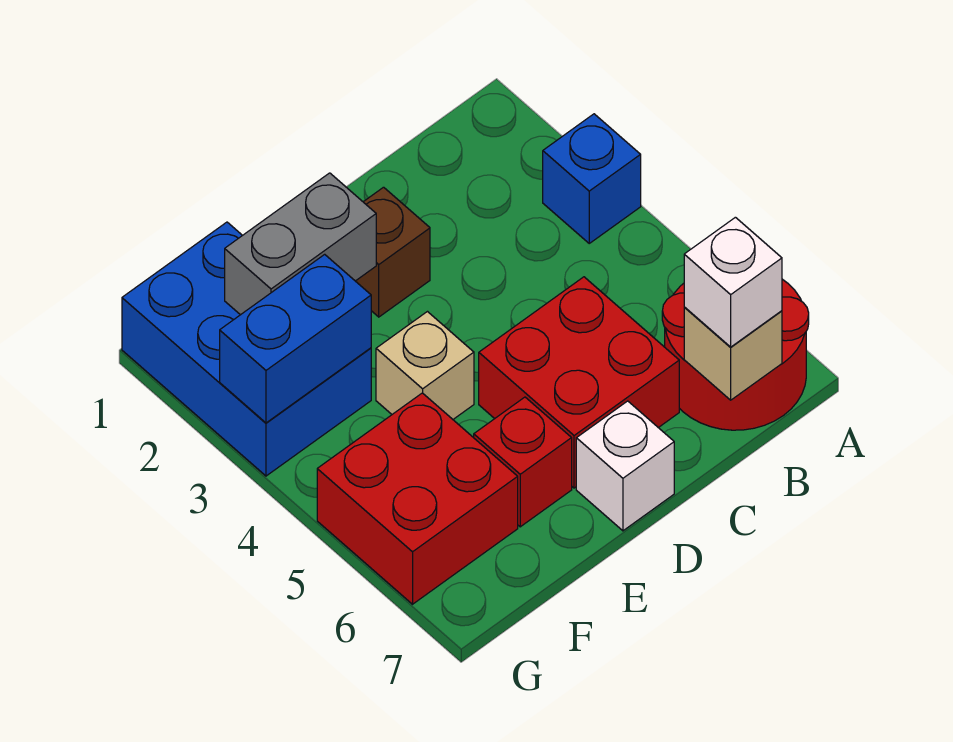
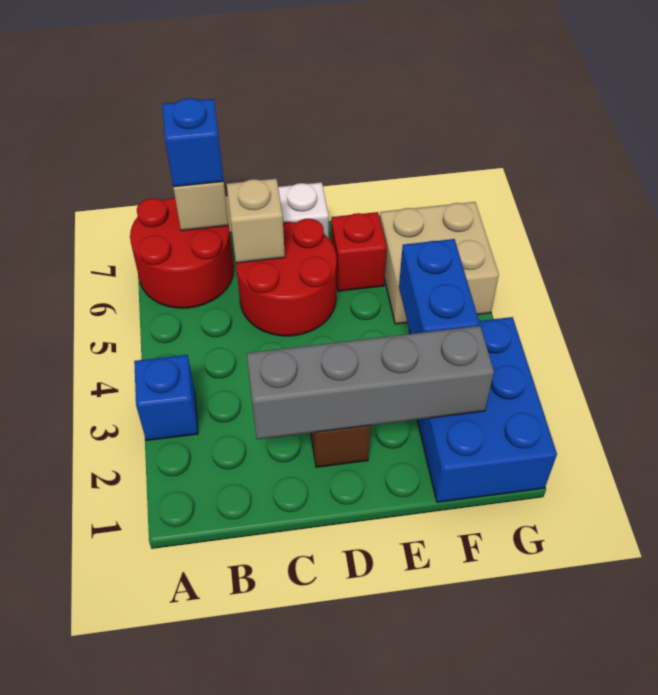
white 1x1 brick [684,217,782,347] -> blue 1x1 brick [162,98,224,187]
red 2x2 brick [479,277,679,488] -> red 2x2 round brick [236,219,337,336]
grey 1x2 brick [225,173,376,315] -> grey 1x4 brick [247,326,494,439]
tan 1x1 brick [376,312,474,419] -> tan 1x1 brick moved to [227,179,285,263]
blue 1x2 brick [220,254,371,423] -> blue 1x2 brick turned to [399,239,480,334]
red 2x2 brick [317,393,518,604] -> tan 2x2 brick [380,202,499,324]

